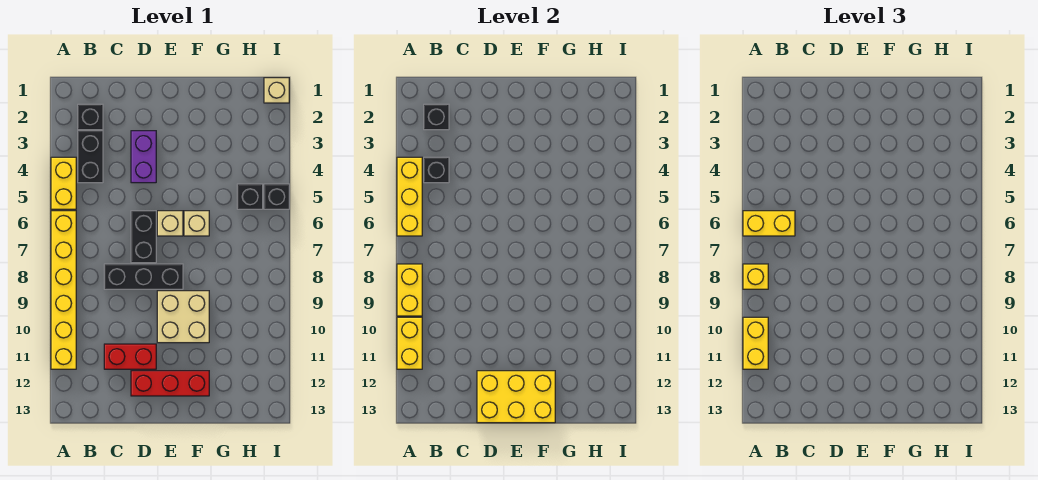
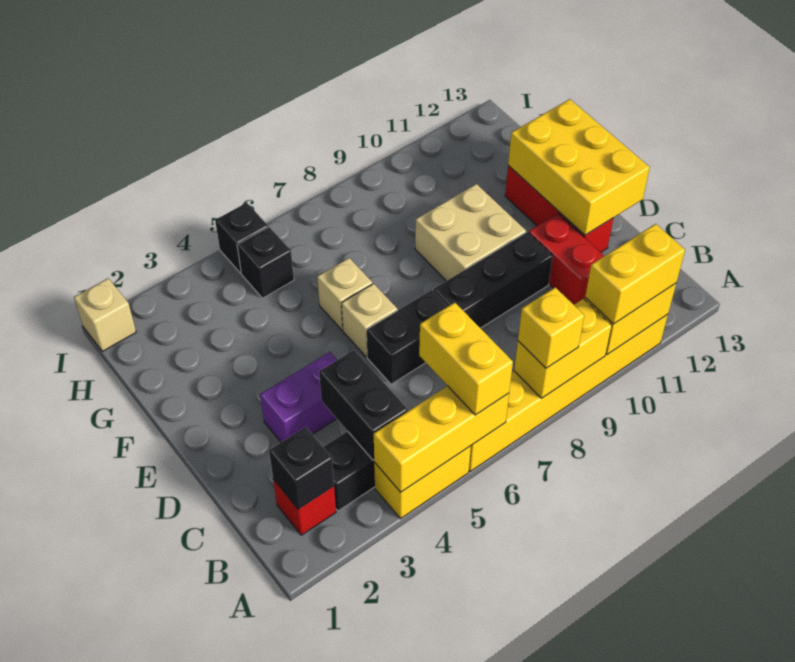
black 1x1 brick [78,104,103,130] -> red 1x1 brick [273,479,336,535]
black 1x1 brick [424,157,449,183] -> black 1x2 brick [319,350,408,460]
black 1x3 brick [104,264,183,289] -> black 1x3 brick turned to [434,232,553,328]

